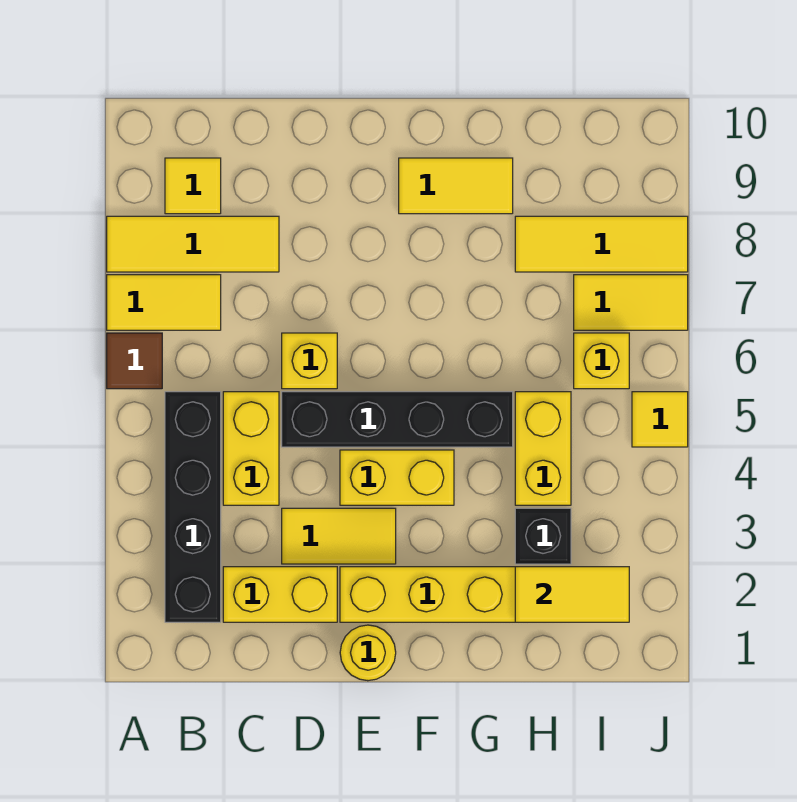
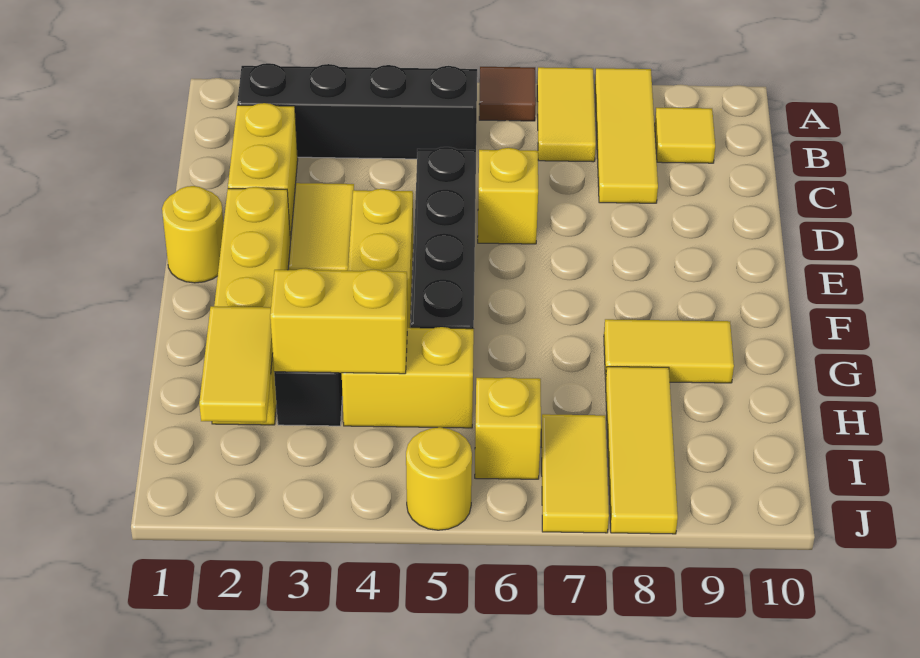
yellow 1x2 brick [223,392,279,505] -> yellow 1x2 brick moved to [270,269,407,374]
yellow 1x2 tile [399,158,513,214] -> yellow 1x2 tile turned to [604,319,734,383]
yellow 1x1 tile [632,392,688,447] -> yellow 1x1 round brick [406,427,472,530]

